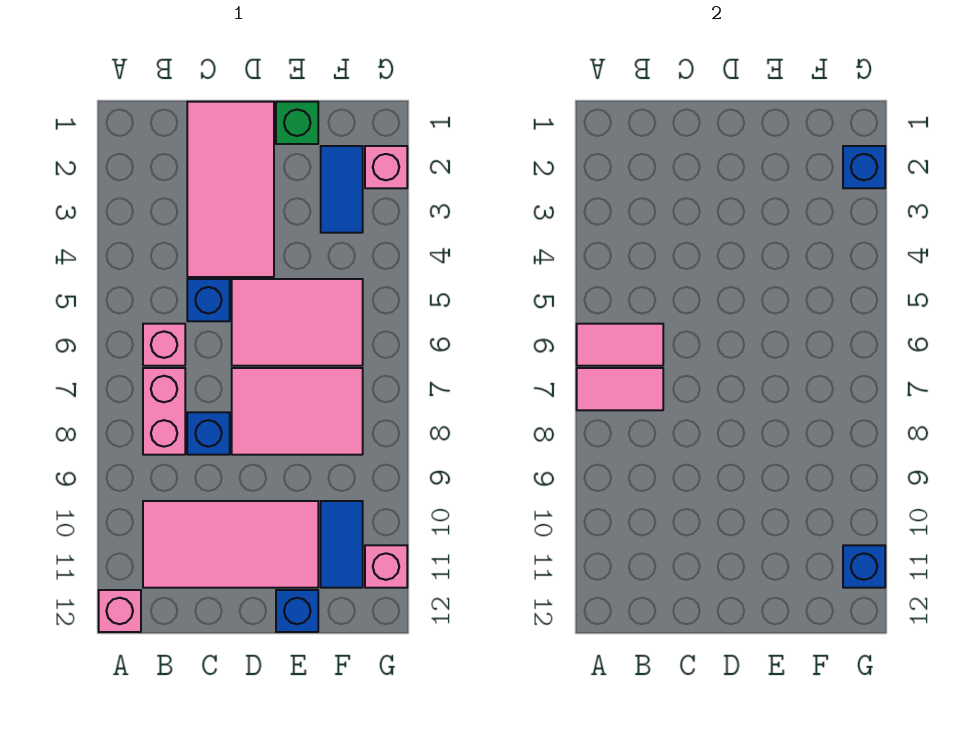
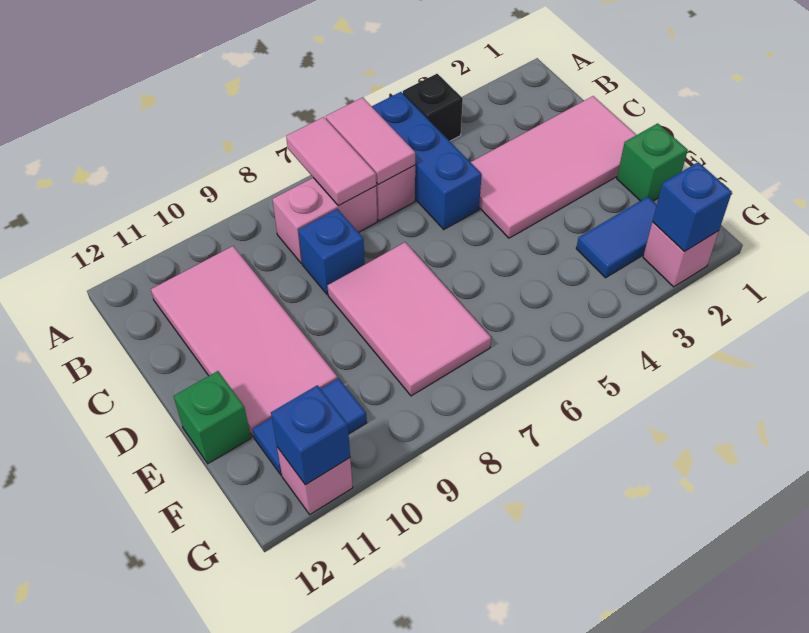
none -> black 1x1 brick [403,74,463,141]
pink 1x1 brick [99,590,141,632] -> none
blue 1x1 brick [187,279,230,321] -> blue 1x3 brick [372,92,482,229]
pink 2x3 tile [232,279,363,366] -> none
blue 1x1 brick [276,590,318,632] -> green 1x1 brick [174,371,251,463]

